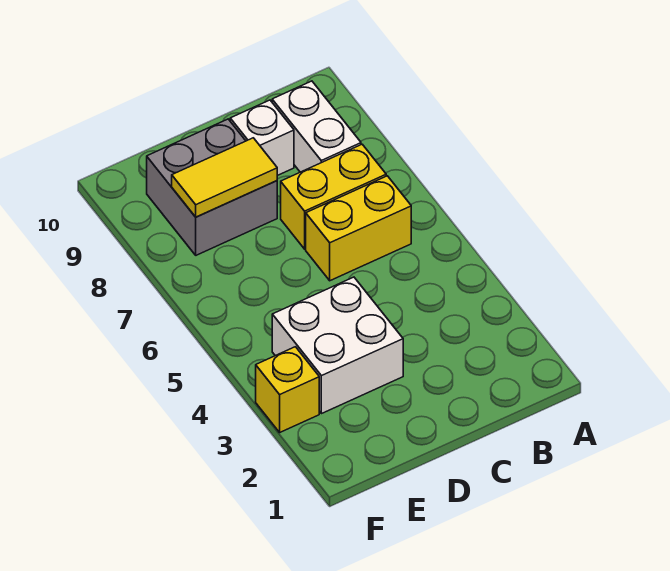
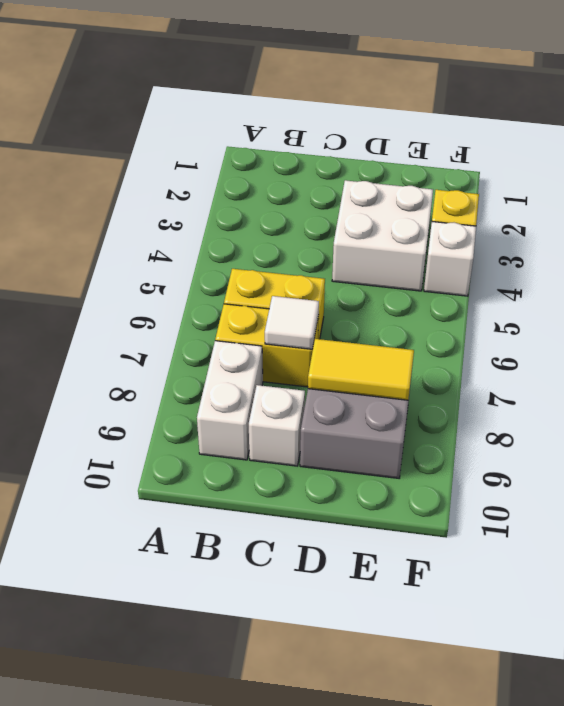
none -> white 1x1 tile [265,296,319,349]
none -> white 1x1 brick [424,222,476,296]

